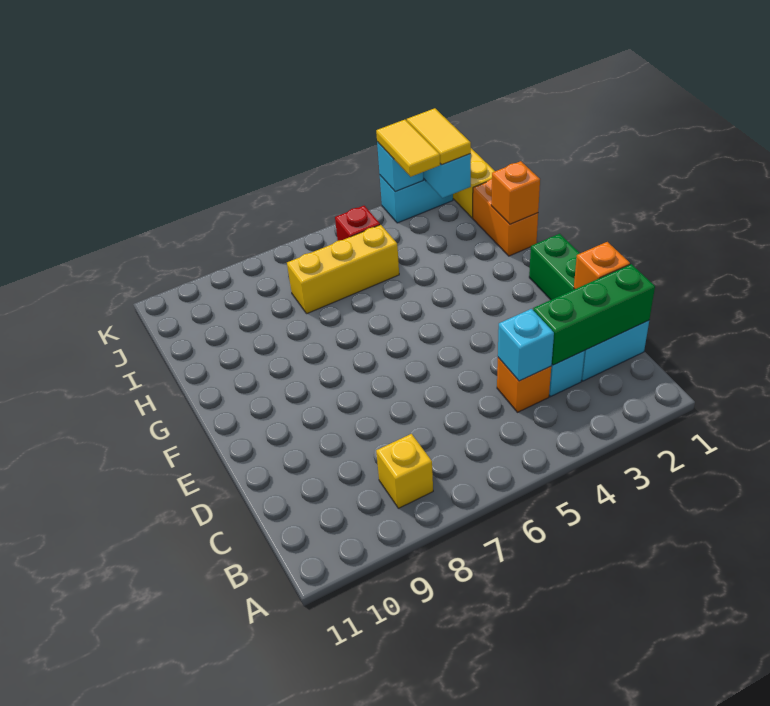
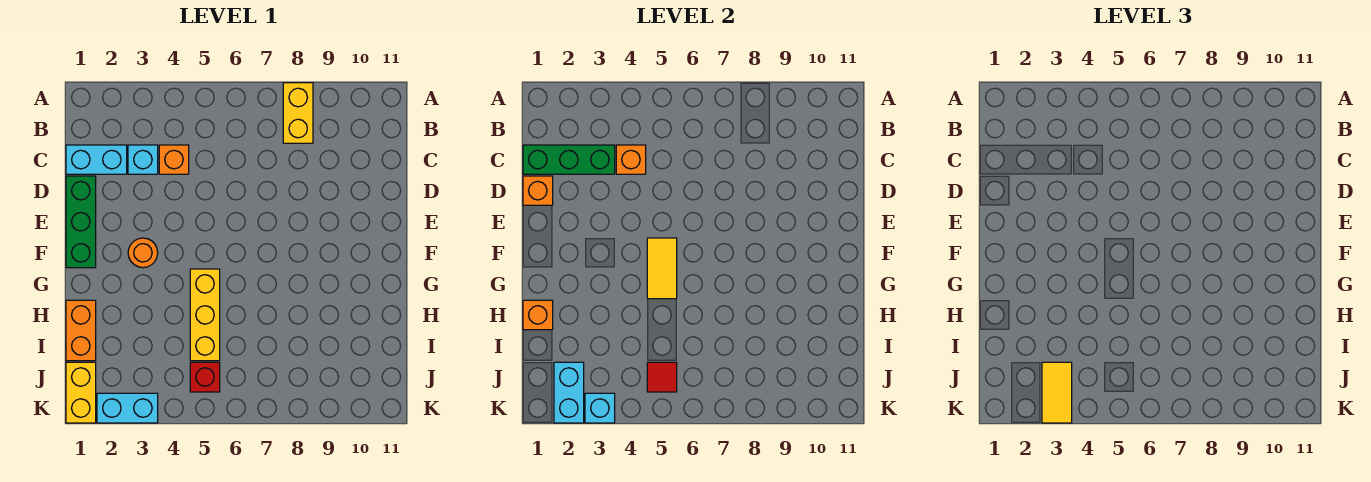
yellow 1x1 brick [376,434,433,508] -> yellow 1x2 brick [283,83,313,143]
cyan 1x1 brick [498,309,554,381] -> orange 1x1 brick [616,145,646,174]
none -> orange 1x1 round brick [128,238,158,268]
yellow 1x3 brick [287,225,399,314] -> yellow 1x3 brick turned to [190,269,220,361]
yellow 1x2 tile [407,108,471,165] -> yellow 1x2 tile moved to [647,238,677,299]
none -> red 1x1 tile [647,362,677,392]

